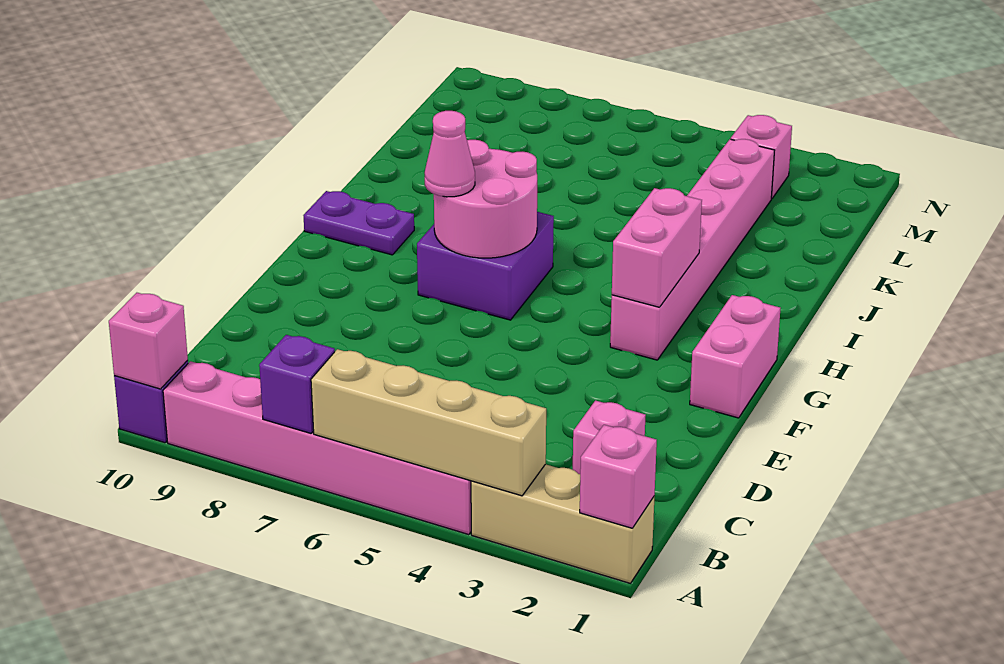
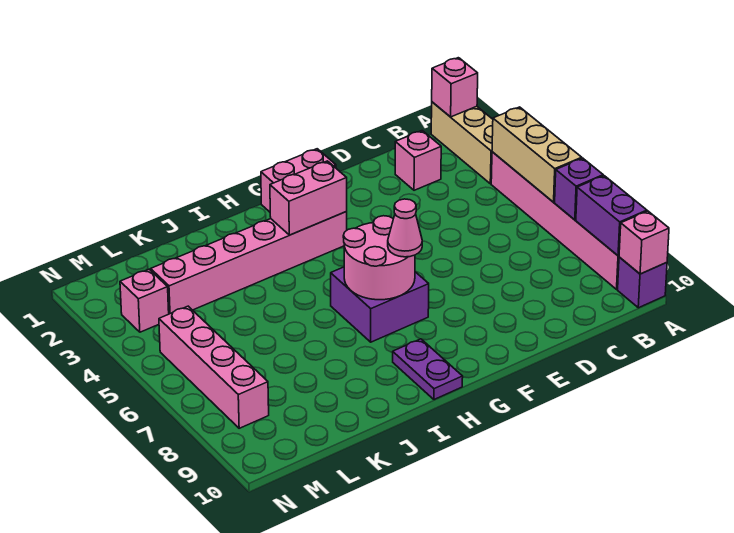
tan 1x4 brick [311,349,546,496] -> tan 1x3 brick [492,107,582,202]
none -> purple 1x2 brick [576,176,647,256]
none -> pink 1x4 brick [159,306,269,428]

